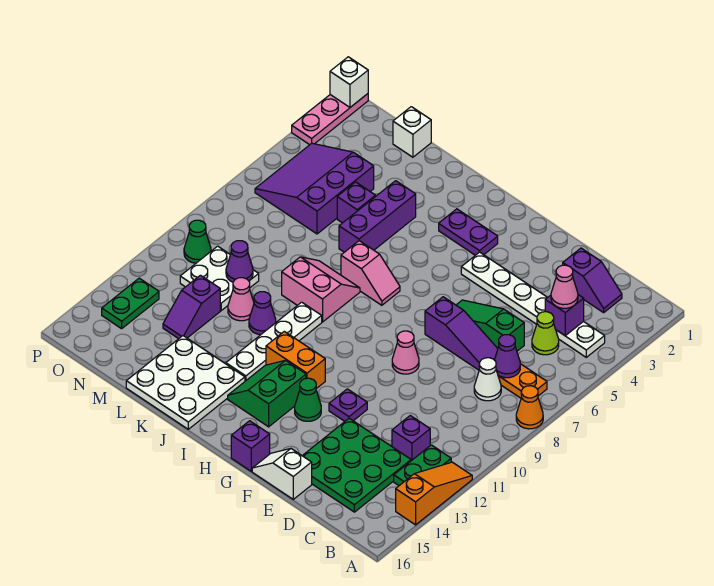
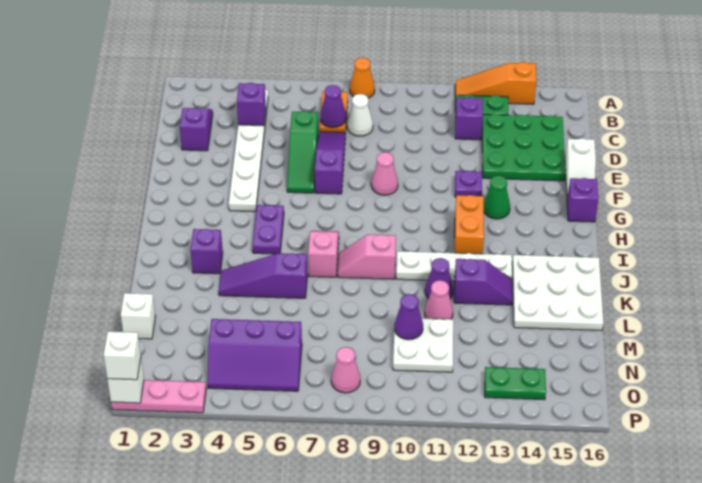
pink 1x1 cone [551,265,578,308] -> pink 1x1 cone moved to [331,347,360,393]
lime 1x1 cone [532,312,559,355] -> none
purple 1x2 plate [439,209,498,255] -> purple 1x2 plate moved to [253,205,284,254]
green 2x2 slope [228,360,306,427] -> none
pink 2x2 slope [282,257,360,322] -> pink 1x2 slope [338,234,396,279]
purple 1x3 brick [339,181,416,252] -> purple 1x3 slope [219,253,307,298]
purple 1x1 brick [337,182,376,223] -> purple 1x1 brick moved to [190,229,223,274]
purple 3x3 slope [255,143,374,234] -> purple 2x3 slope [207,319,302,391]
purple 1x2 slope [163,275,220,339] -> purple 1x2 slope moved to [454,259,512,305]
green 1x1 cone [184,220,211,263] -> none
none -> white 1x1 brick [104,331,141,380]

